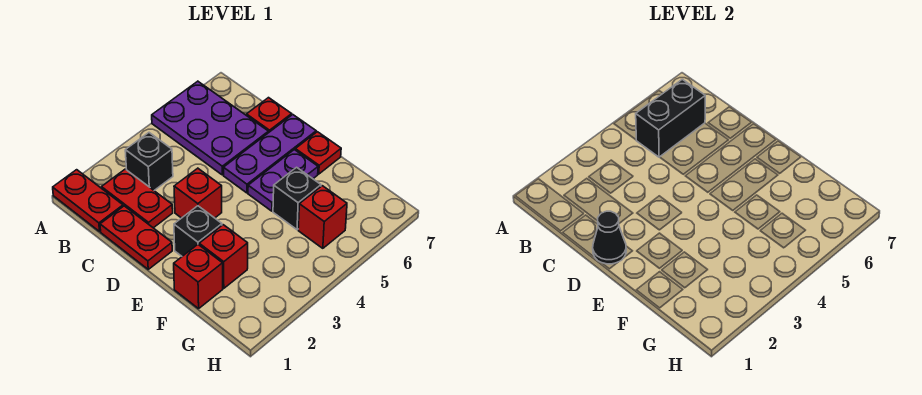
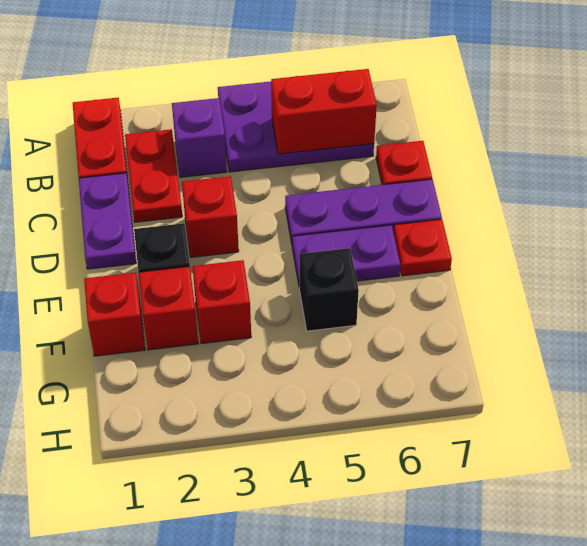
purple 2x3 plate [152,81,268,175] -> purple 2x3 plate turned to [218,81,374,172]
black 1x1 brick [125,133,173,190] -> purple 1x1 brick [172,98,227,177]
black 1x2 brick [636,79,705,157] -> red 1x2 brick [271,69,377,154]
red 1x2 plate [100,206,172,269] -> purple 1x2 plate [79,173,136,269]
black 1x1 cone [593,211,626,264] -> none
red 1x1 brick [298,186,347,248] -> red 1x1 brick moved to [193,260,251,344]

